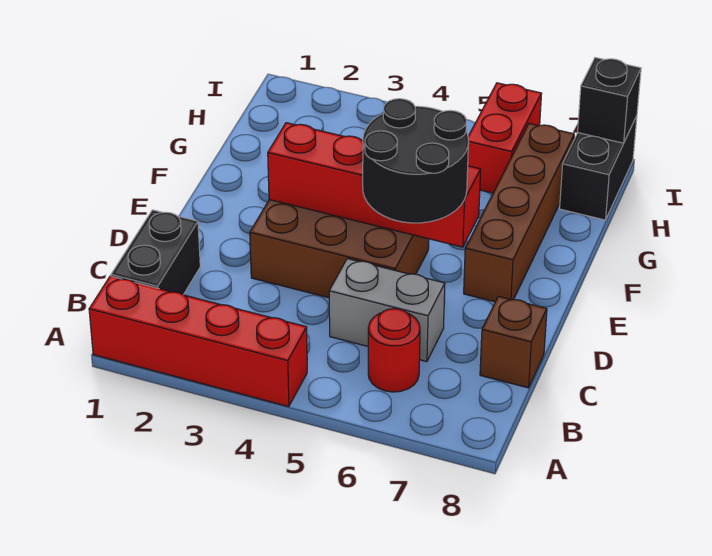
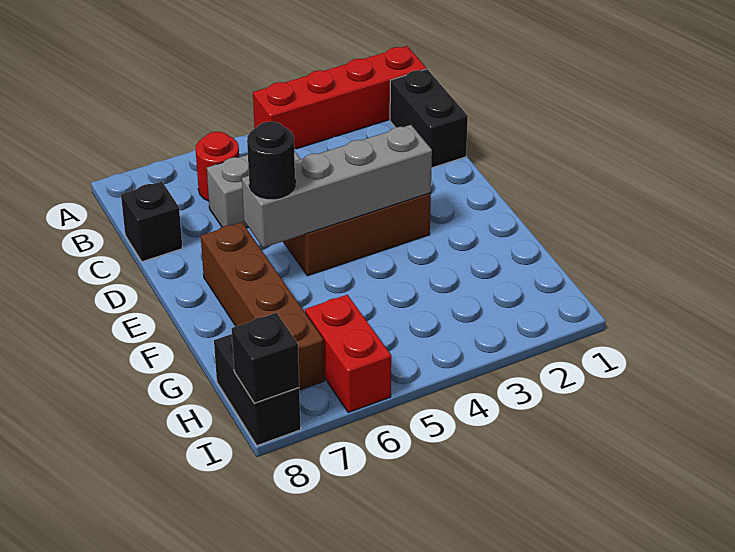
brown 1x1 brick [480,296,547,388] -> black 1x1 brick [121,181,182,262]
black 2x2 round brick [363,99,469,223] -> black 1x1 round brick [247,122,295,199]
red 1x4 brick [268,123,481,247] -> grey 1x4 brick [242,125,432,248]

